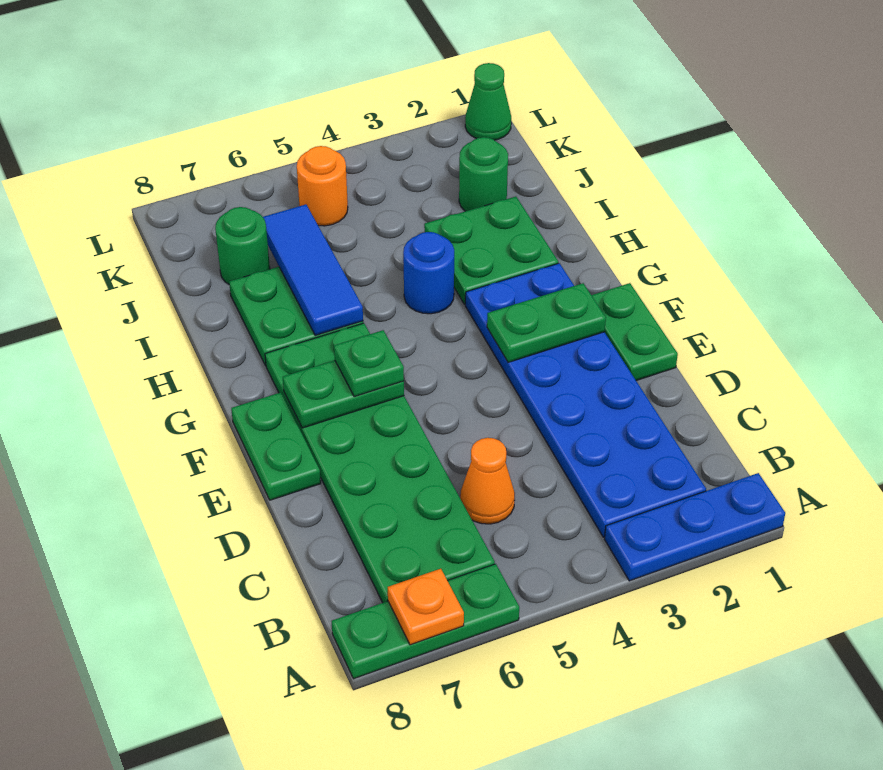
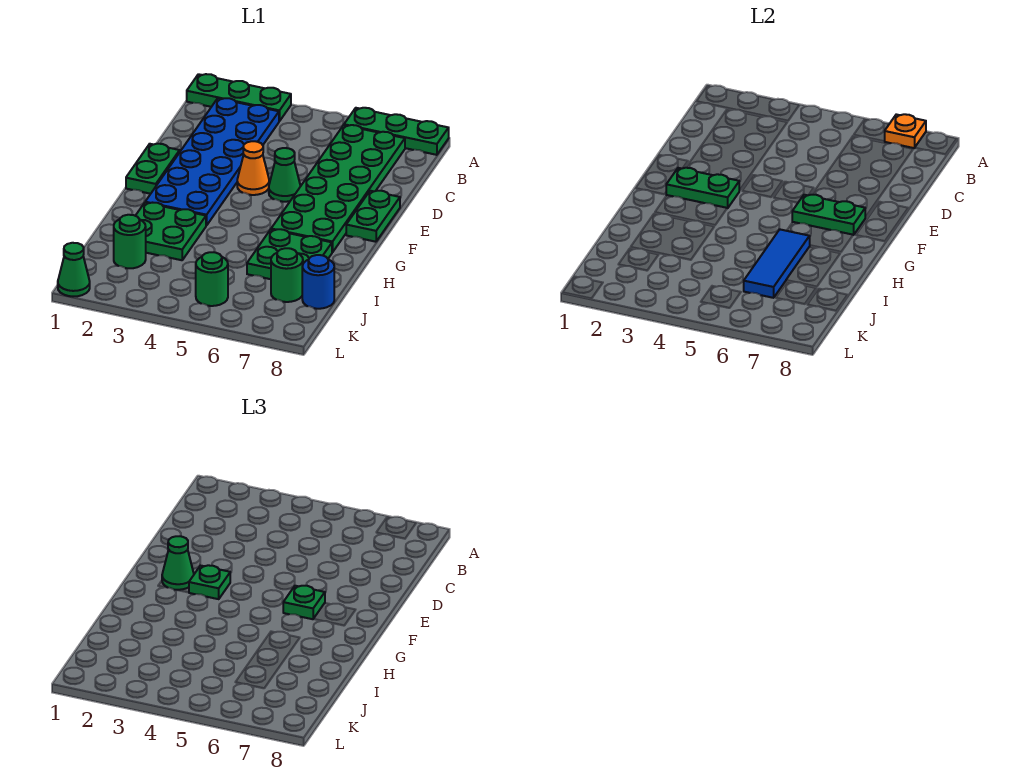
blue 1x3 plate [605,473,785,581] -> green 1x3 plate [187,74,291,121]
orange 1x1 cone [460,438,515,524] -> orange 1x1 cone moved to [237,141,269,195]
none -> green 1x1 cone [269,148,301,202]
none -> green 1x1 cone [162,536,194,590]
none -> green 1x1 plate [189,565,230,599]
blue 1x1 round brick [403,232,454,314] -> blue 1x1 round brick moved to [302,255,334,309]
orange 1x1 round brick [297,146,348,226] -> green 1x1 round brick [196,252,228,306]

